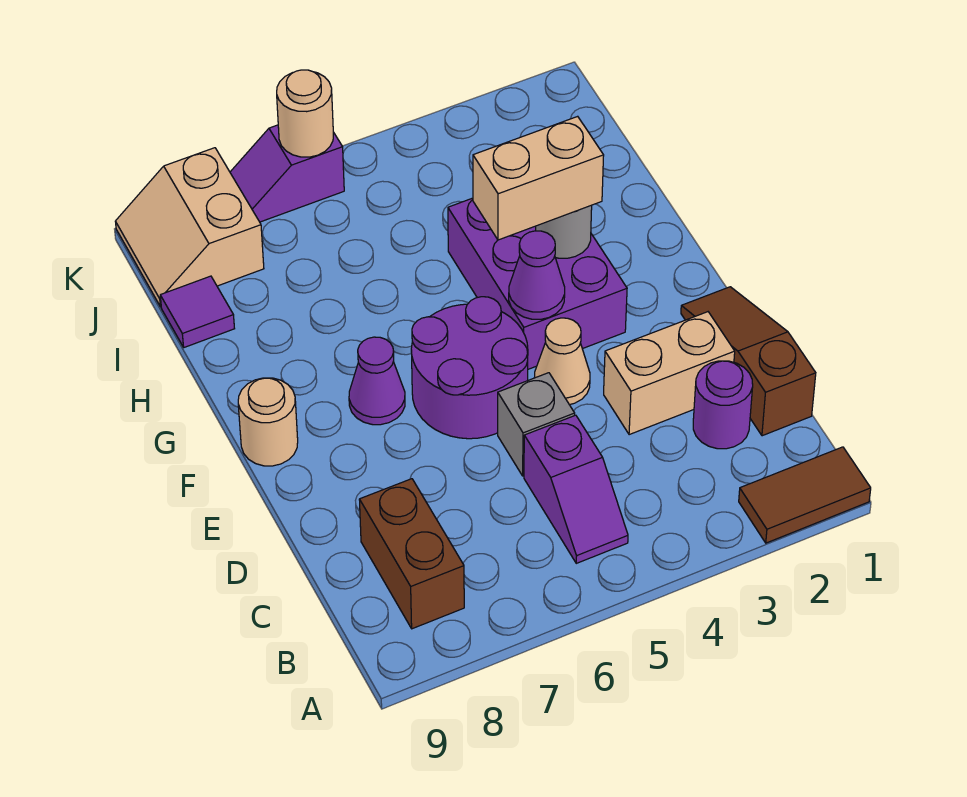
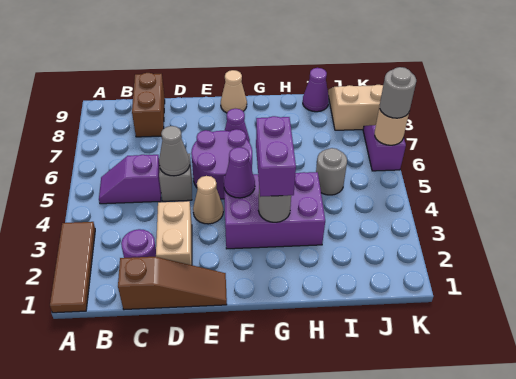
brown 1x2 tile [739,447,871,543] -> brown 1x3 tile [50,222,95,313]
brown 1x2 brick [359,479,464,629] -> brown 1x2 brick turned to [132,73,165,137]
none -> grey 1x1 cone [159,126,190,176]
tan 1x1 round brick [238,378,298,466] -> tan 1x1 cone [221,70,247,113]
tan 1x2 brick [473,116,604,240] -> purple 1x2 brick [256,116,296,197]
none -> grey 1x1 round brick [316,148,347,195]
purple 1x1 tile [160,276,235,347] -> purple 1x1 cone [303,68,329,112]
none -> grey 1x1 round brick [380,67,416,118]

